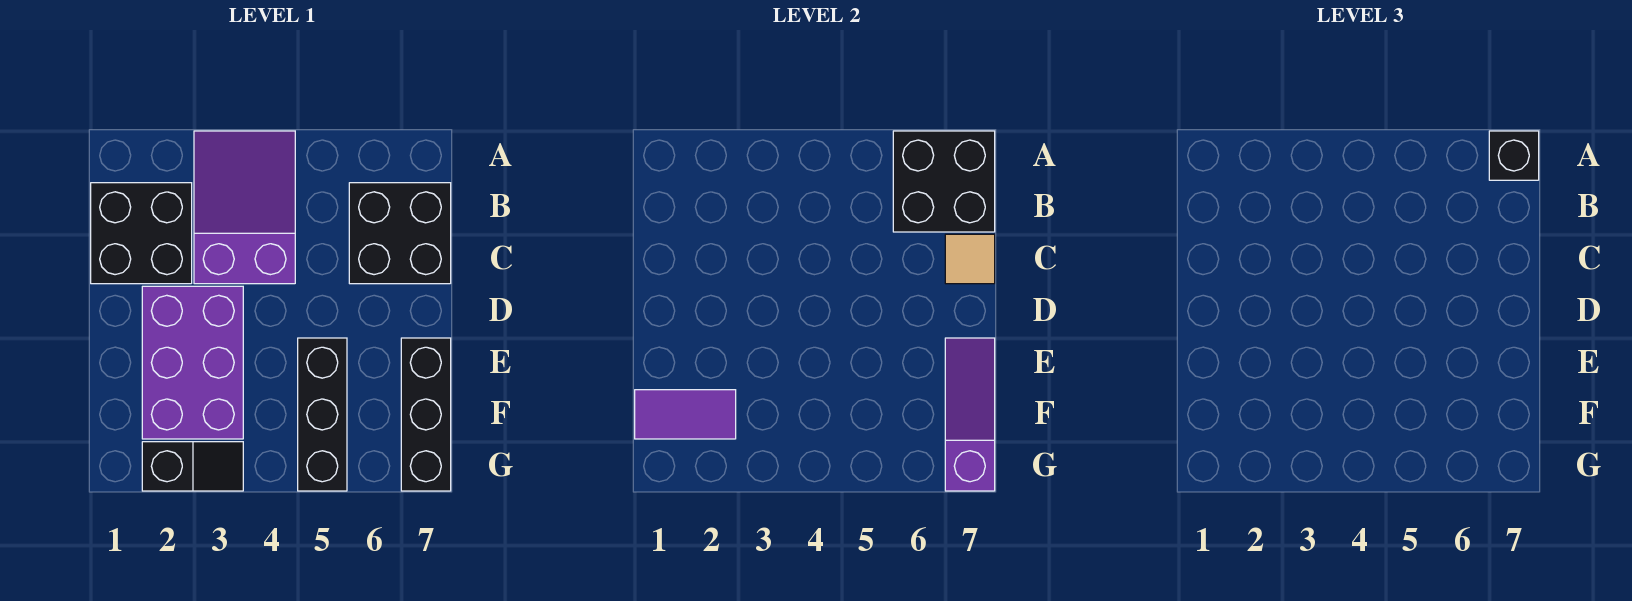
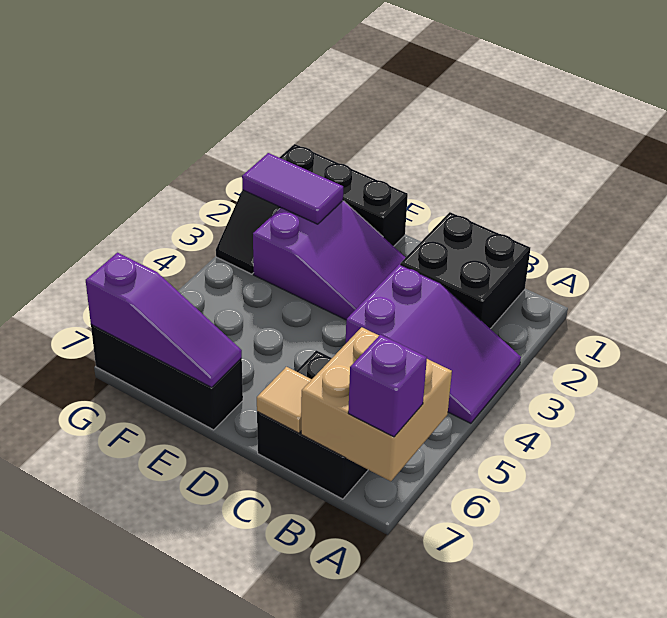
black 2x2 brick [893,131,995,232] -> tan 2x2 brick [301,327,452,481]
black 1x1 brick [1489,131,1539,180] -> purple 1x1 brick [348,335,427,437]
purple 2x3 brick [142,286,243,439] -> purple 2x3 slope [253,201,406,320]
black 1x3 brick [298,338,347,491] -> black 1x3 brick moved to [279,144,408,246]
purple 1x2 tile [635,390,736,439] -> purple 1x2 tile turned to [242,153,343,224]

